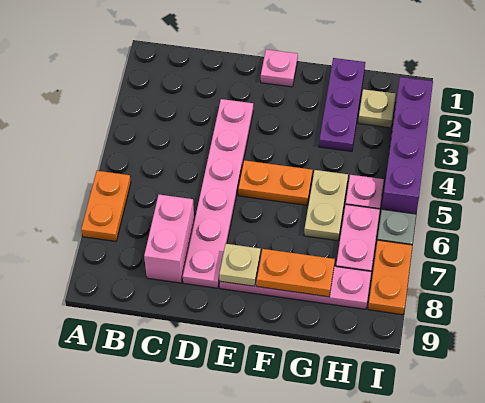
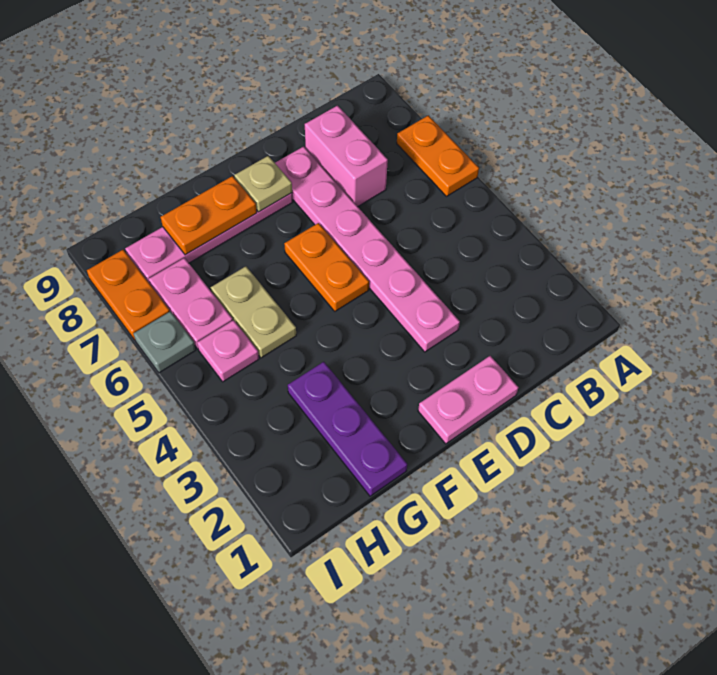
pink 1x1 plate [261,49,298,87] -> pink 1x2 plate [418,356,518,444]
orange 1x2 plate [238,160,313,205] -> orange 1x2 plate turned to [284,223,369,311]
tan 1x1 plate [358,89,396,128] -> none
purple 1x4 brick [382,77,433,214] -> none

